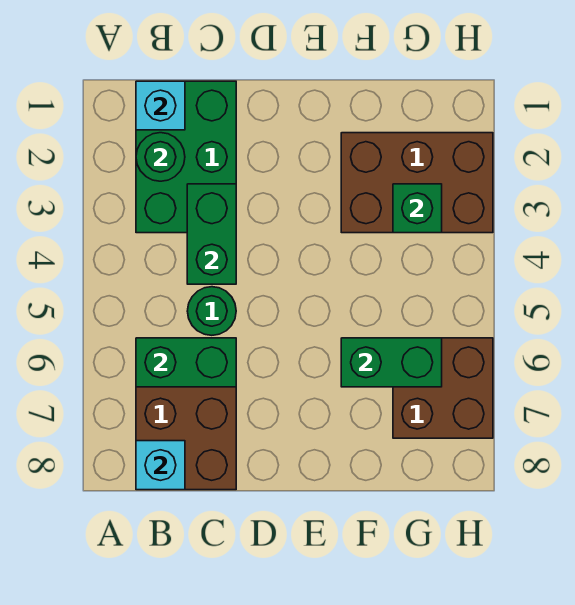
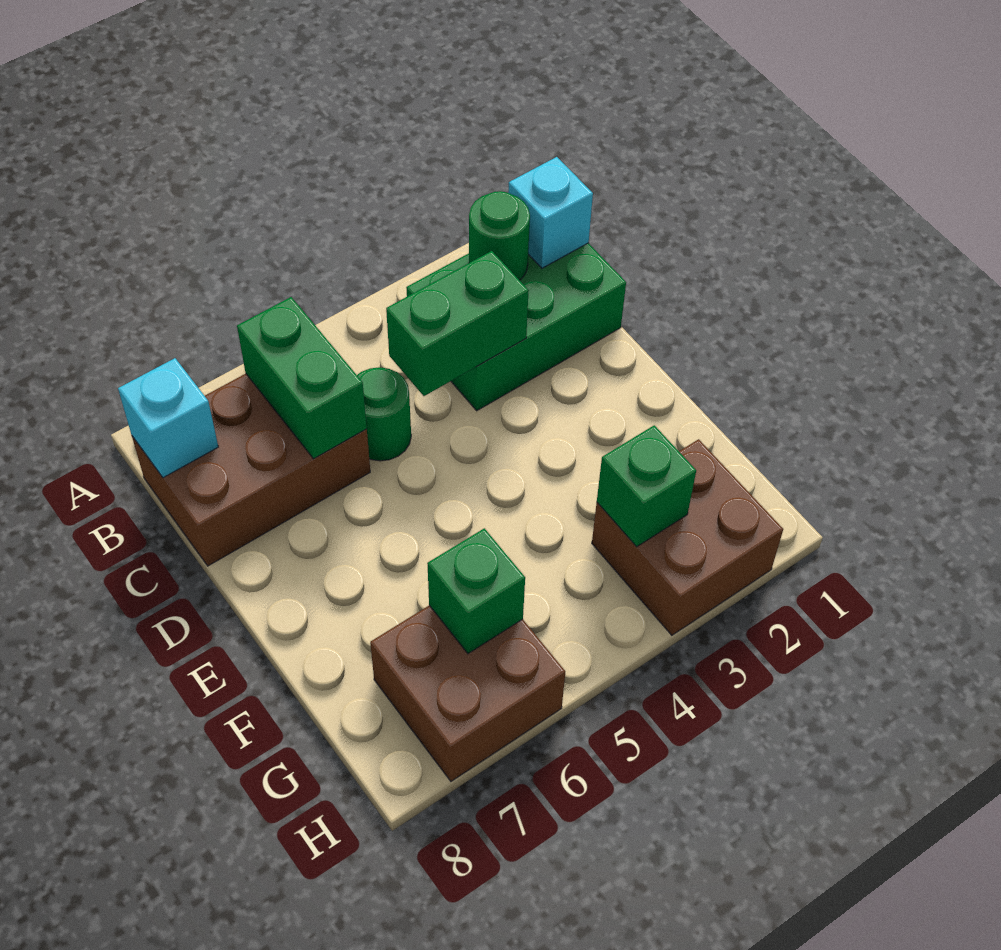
brown 2x3 brick [341,133,493,233] -> brown 2x2 brick [592,439,783,635]
green 1x2 brick [341,338,442,387] -> green 1x1 brick [427,528,525,654]

